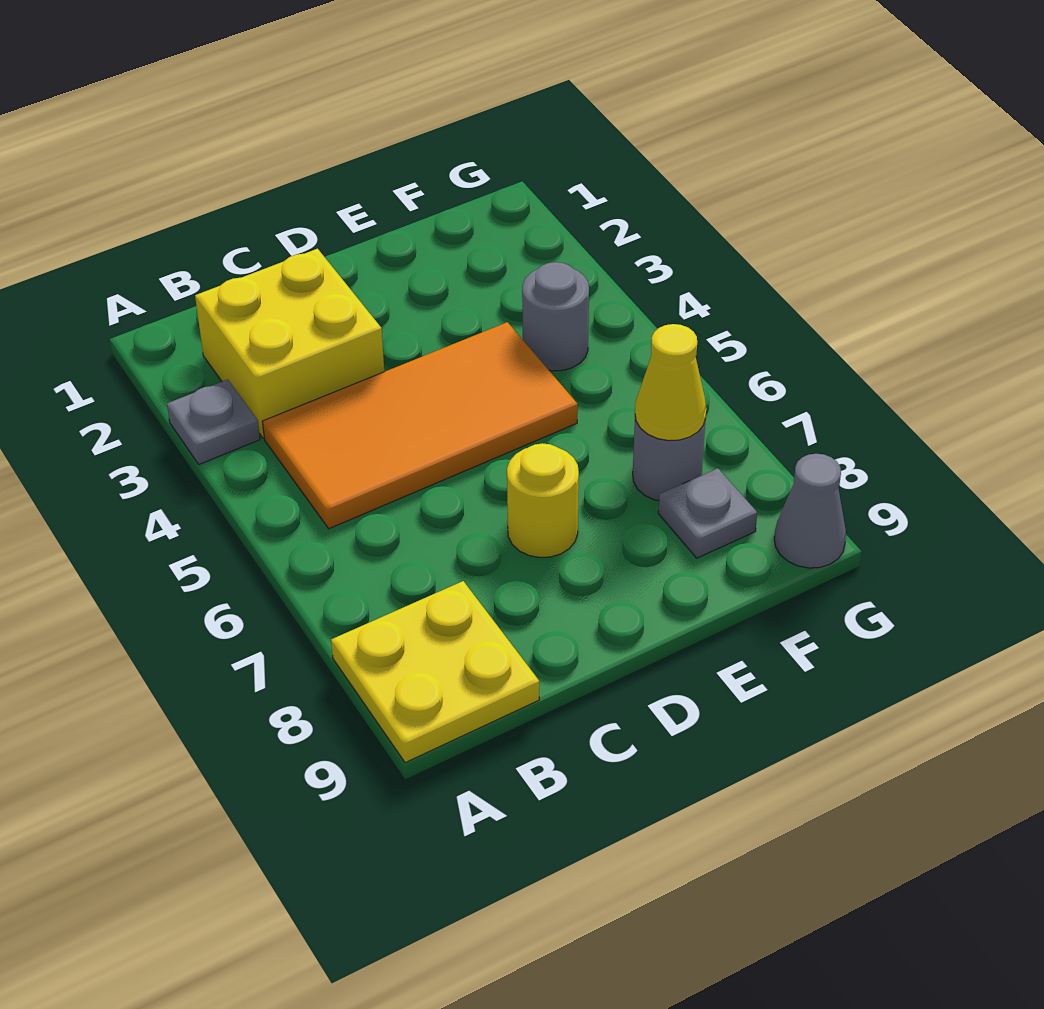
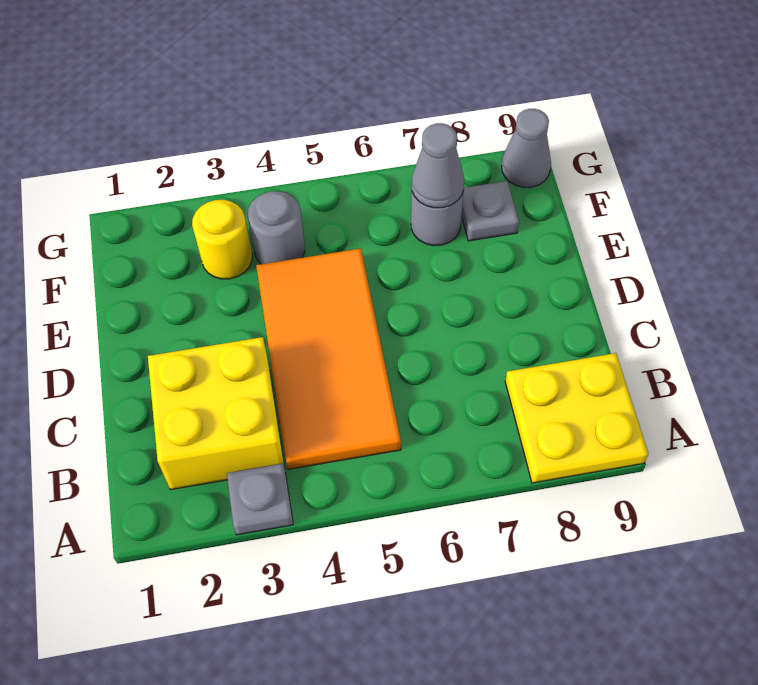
yellow 1x1 round brick [507,443,579,558] -> yellow 1x1 round brick moved to [192,200,252,279]
yellow 1x1 cone [635,324,706,441] -> grey 1x1 cone [412,123,464,208]

